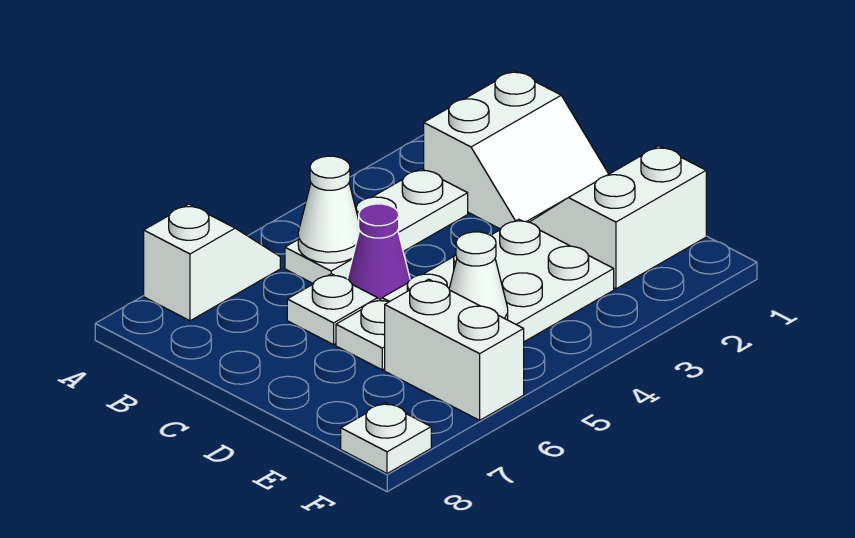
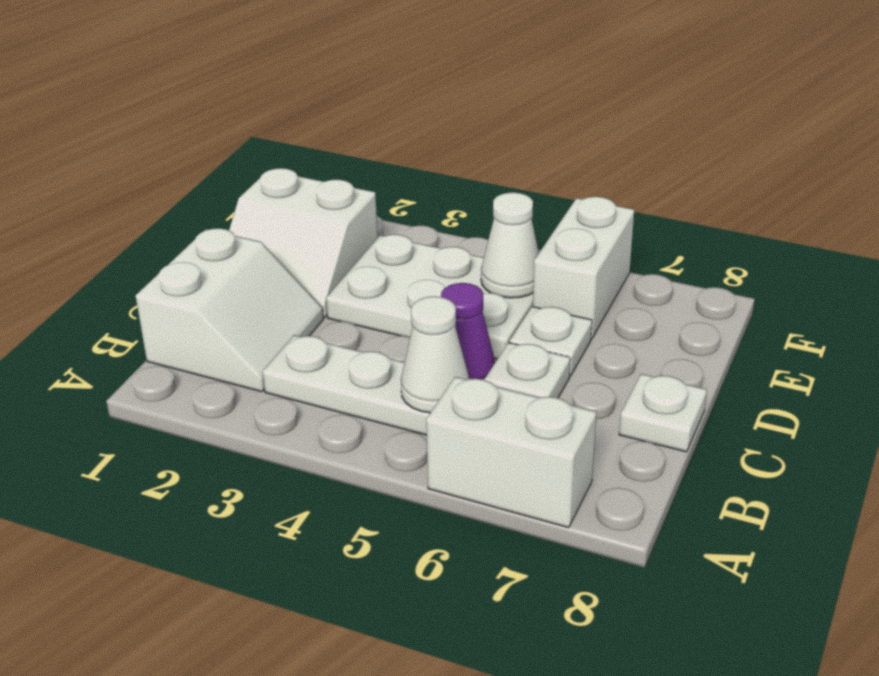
white 1x2 slope [144,204,280,321] -> white 1x2 brick [426,377,597,528]
white 2x2 slope [424,71,608,229] -> white 2x2 slope turned to [136,228,323,392]
white 1x1 plate [341,403,431,474] -> white 1x1 plate moved to [619,374,707,452]

